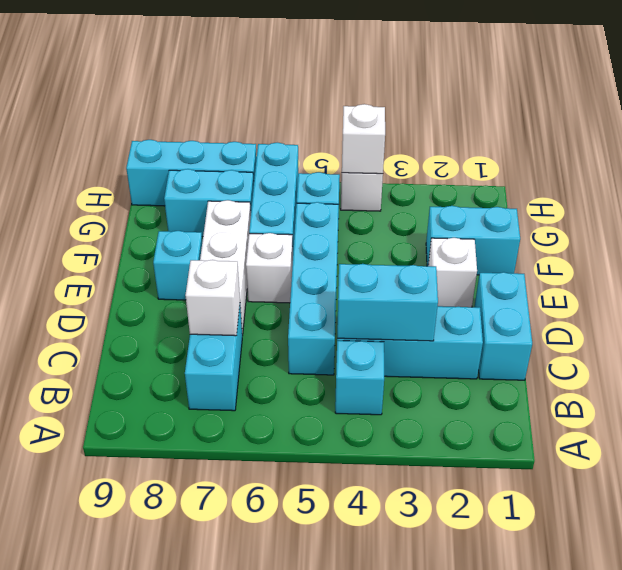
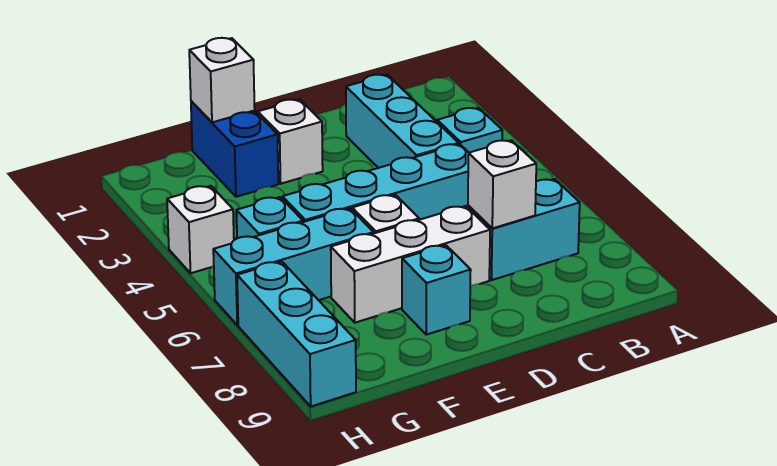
cyan 1x2 brick [475,272,532,380] -> none
cyan 1x2 brick [337,264,438,341] -> none
cyan 1x2 brick [426,206,520,275] -> blue 1x2 brick [191,101,278,197]
cyan 1x2 brick [164,169,254,237] -> none
white 1x1 brick [342,104,385,174] -> white 1x1 brick moved to [189,38,255,122]

